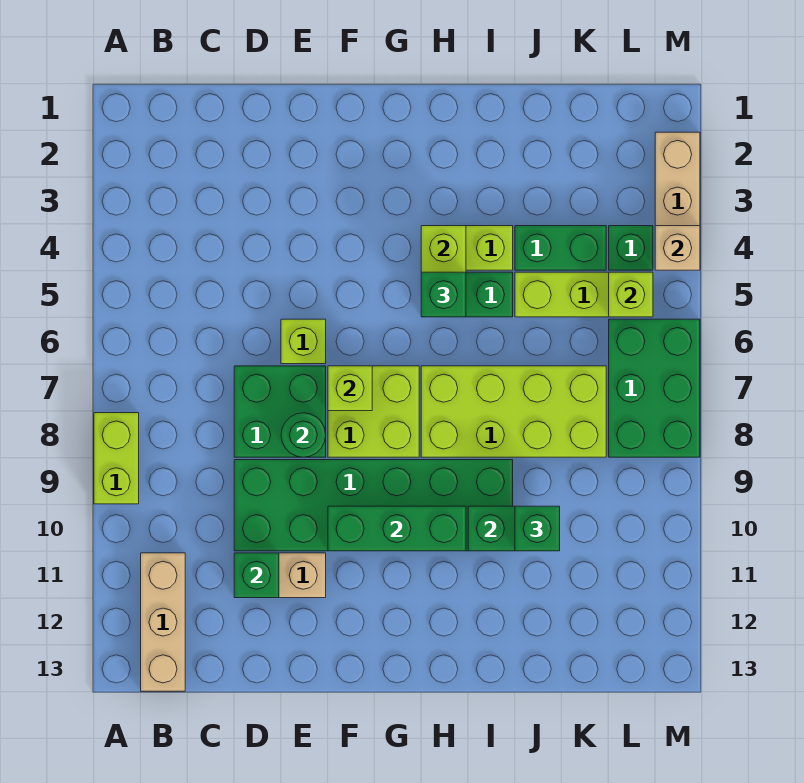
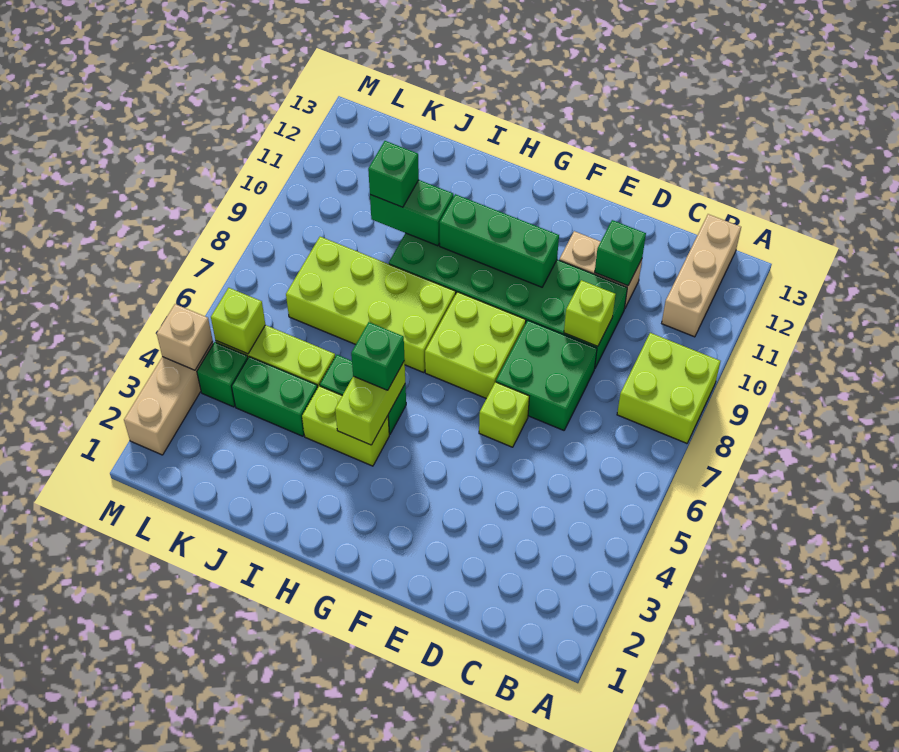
lime 1x2 brick [94,413,139,504] -> lime 2x2 brick [617,333,720,443]
green 1x1 round brick [281,413,326,457] -> none
lime 1x1 brick [328,366,372,411] -> lime 1x1 brick moved to [564,280,616,346]
green 2x3 brick [609,319,700,457] -> none

